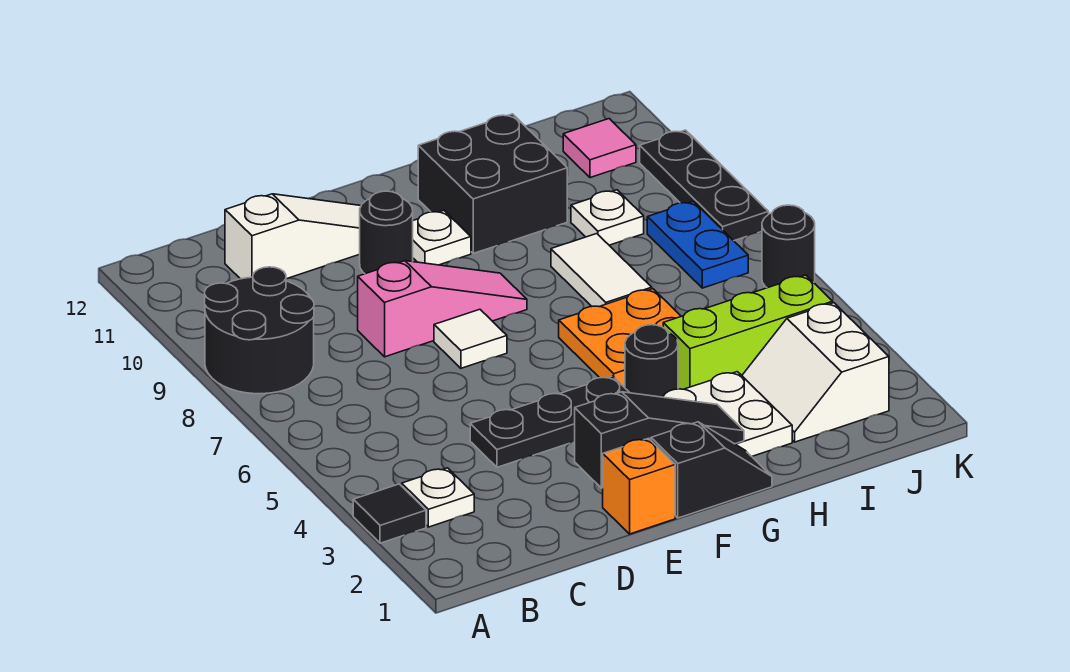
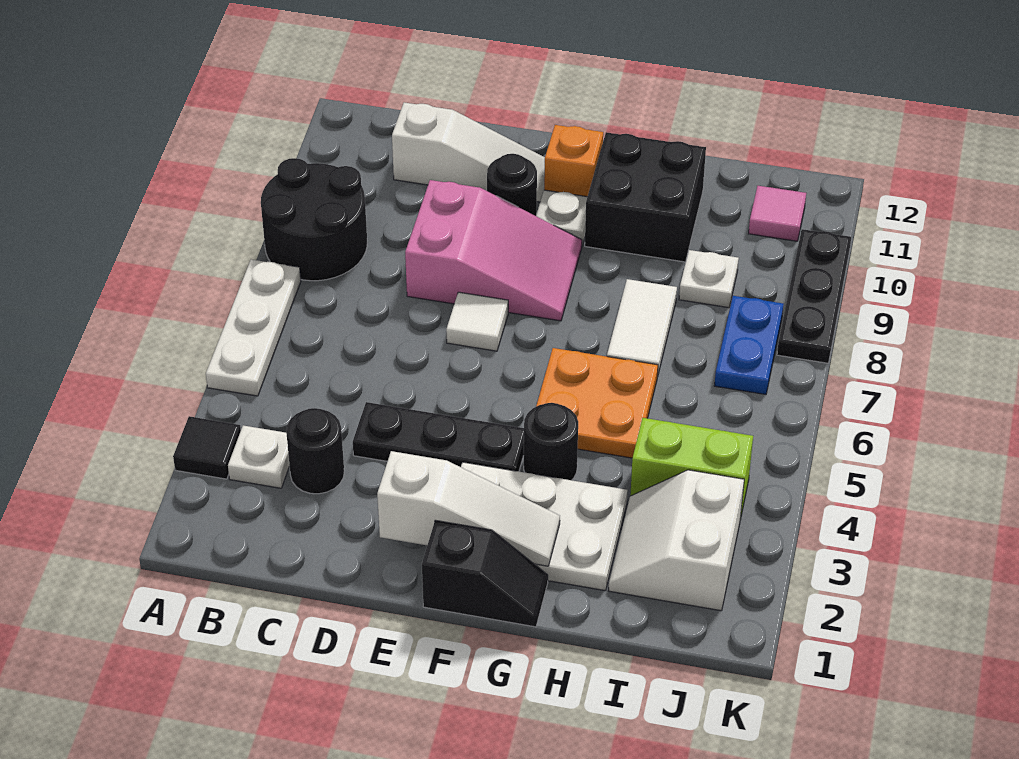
none -> white 1x3 plate [206,259,301,396]
pink 1x3 slope [358,261,527,357] -> pink 2x3 slope [405,180,582,321]
orange 1x1 brick [603,438,675,534] -> orange 1x1 brick moved to [544,125,603,197]
black 1x3 slope [575,392,744,488] -> white 1x3 slope [377,451,560,566]
lime 1x3 brick [663,275,833,389] -> lime 1x2 brick [630,418,753,520]
black 1x1 round brick [762,205,815,288] -> black 1x1 round brick moved to [286,408,344,494]

